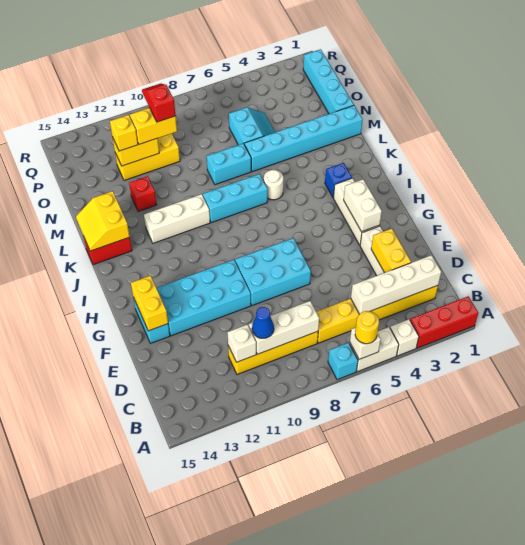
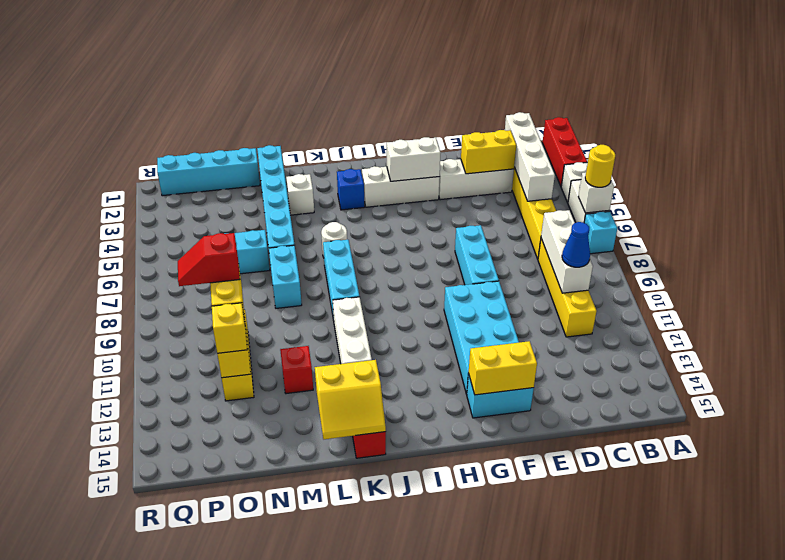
white 1x1 brick [228,324,256,362] -> white 1x1 brick moved to [286,174,314,215]
cyan 2x3 brick [235,238,311,305] -> cyan 1x3 brick [455,225,499,285]

